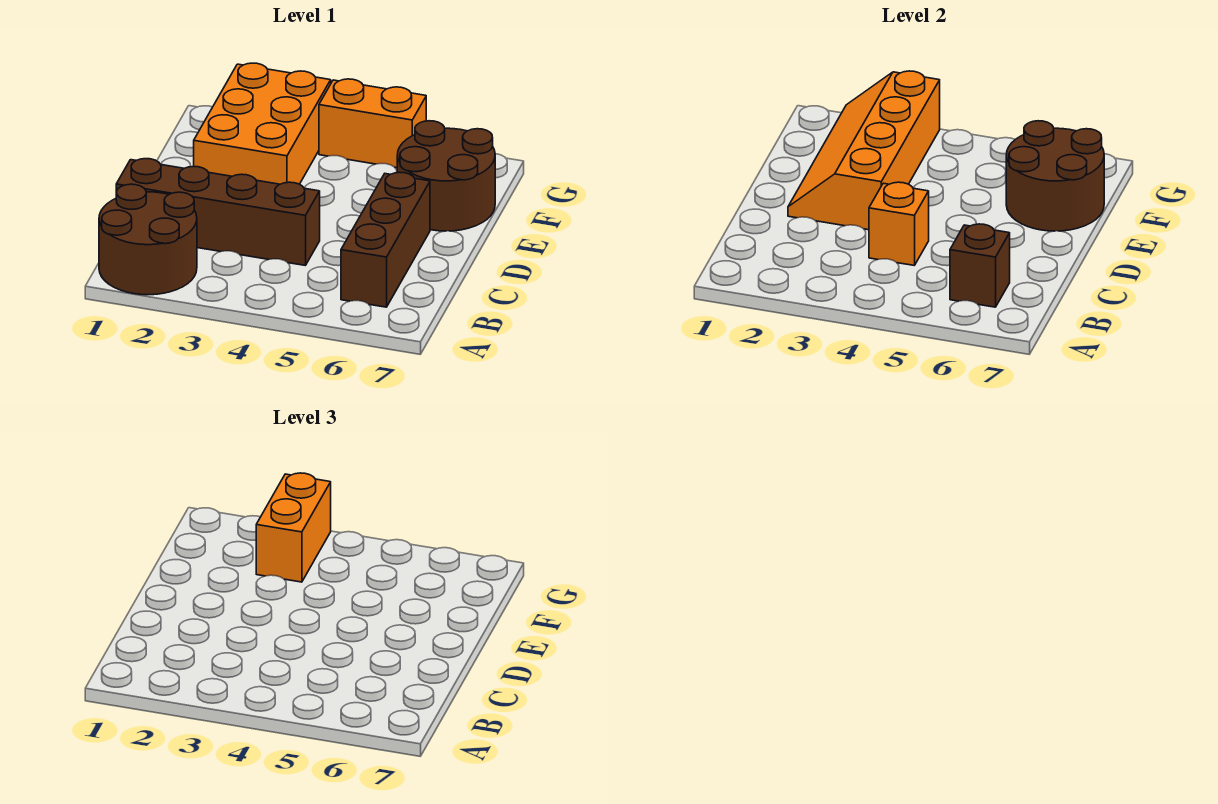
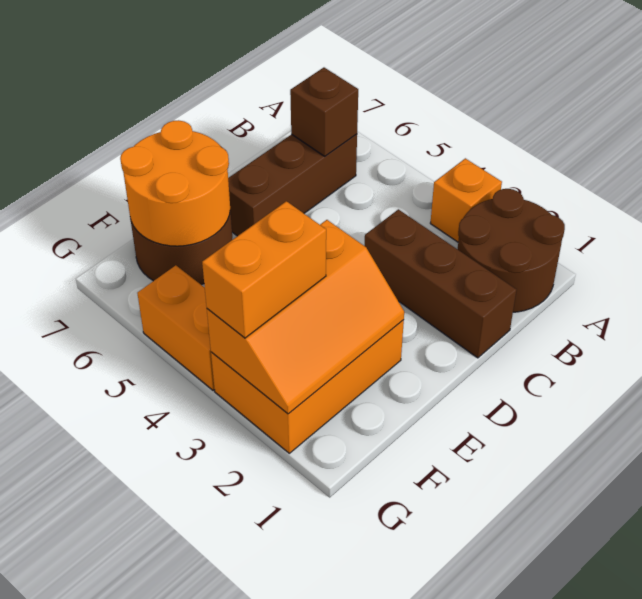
brown 1x4 brick [116,159,320,265] -> brown 1x3 brick [364,209,517,358]
orange 1x1 brick [869,182,929,265] -> orange 1x1 brick moved to [430,158,502,242]
orange 2x4 slope [788,71,940,230] -> orange 2x3 slope [207,220,404,414]
brown 2x2 round brick [1006,121,1104,231] -> orange 2x2 round brick [120,120,230,246]

